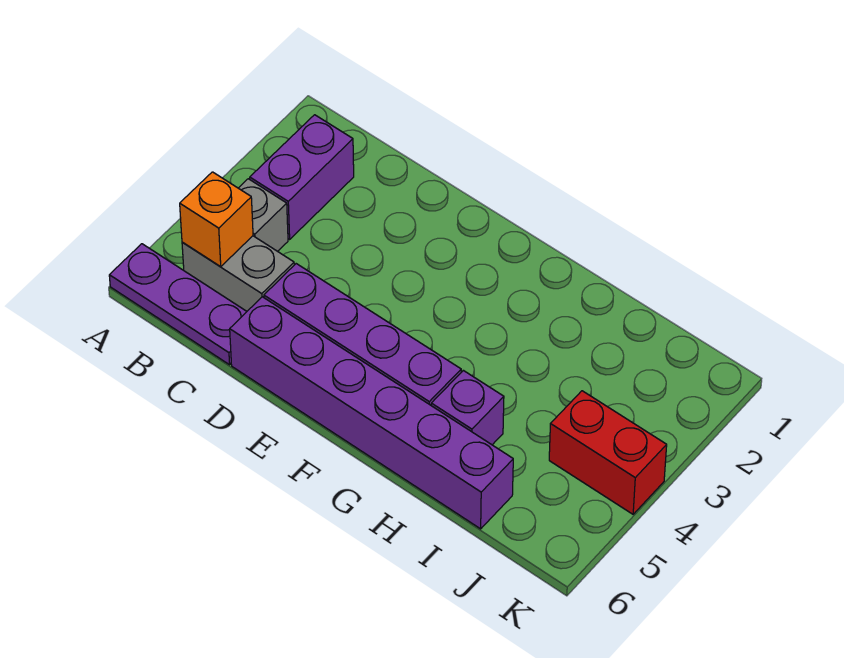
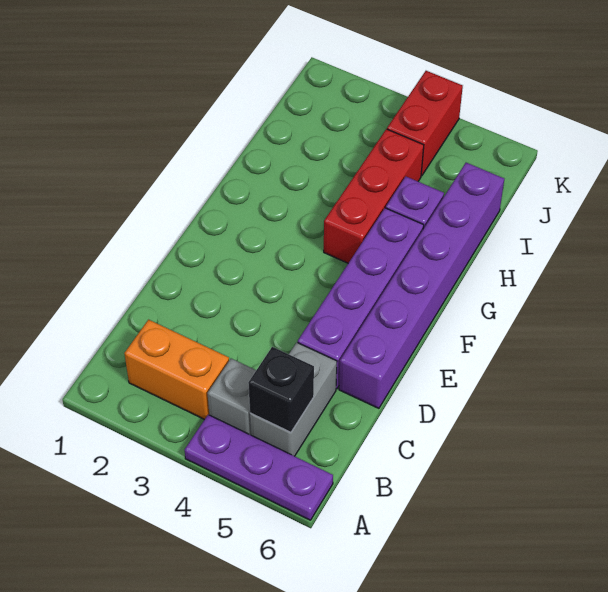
purple 1x3 plate [109,244,247,365] -> purple 1x3 plate turned to [185,415,333,520]
purple 1x2 brick [250,115,354,239] -> orange 1x2 brick [124,320,229,420]
orange 1x1 brick [180,172,253,267] -> black 1x1 brick [248,347,314,432]
none -> red 1x3 brick [324,129,424,263]

